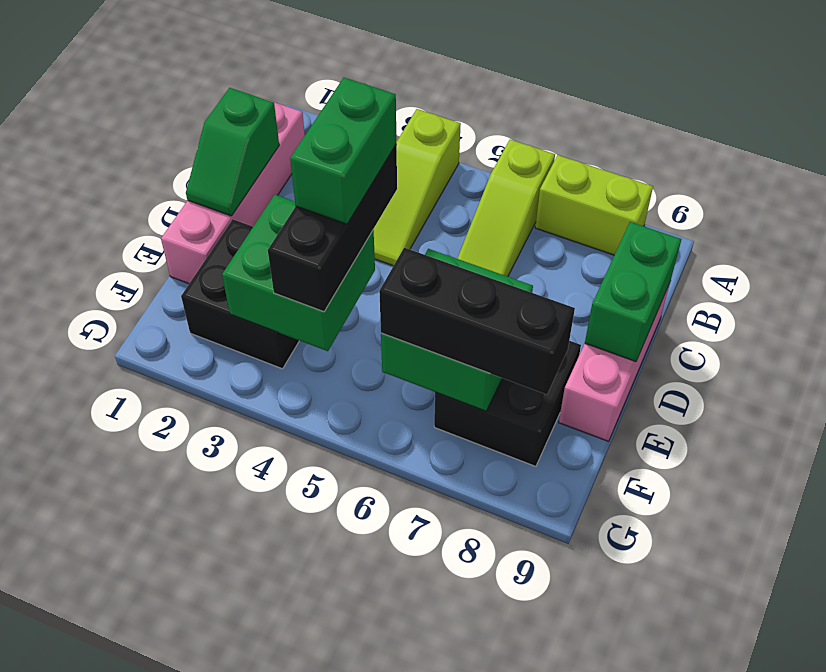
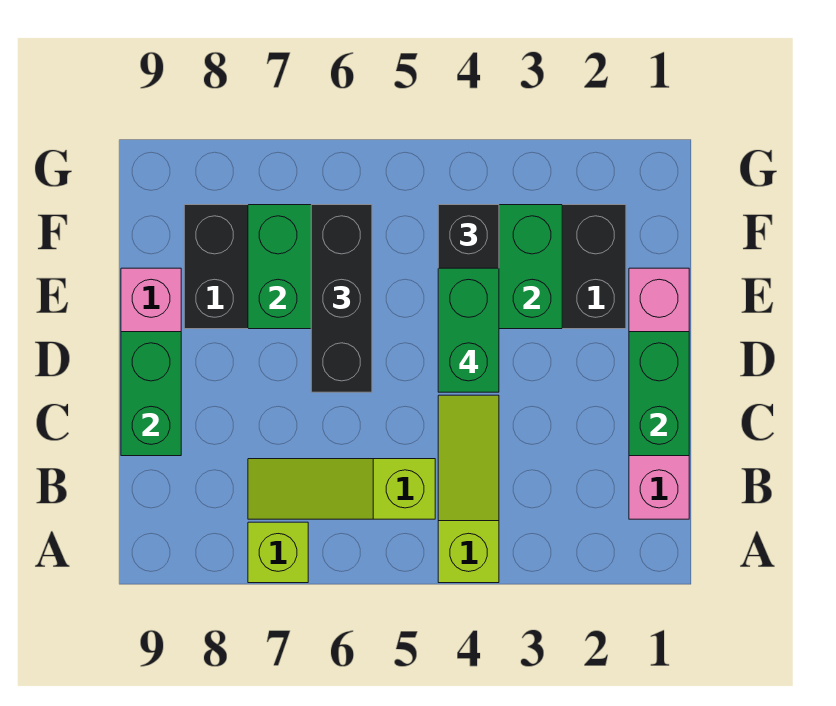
lime 1x3 slope [457,140,555,277] -> lime 1x3 slope turned to [248,459,435,519]
lime 1x2 brick [535,155,653,255] -> lime 1x1 brick [248,522,308,583]
green 1x2 slope [186,88,279,216] -> green 1x2 brick [629,332,689,456]
black 1x3 brick [379,248,575,394] -> black 1x3 brick turned to [311,205,372,392]

